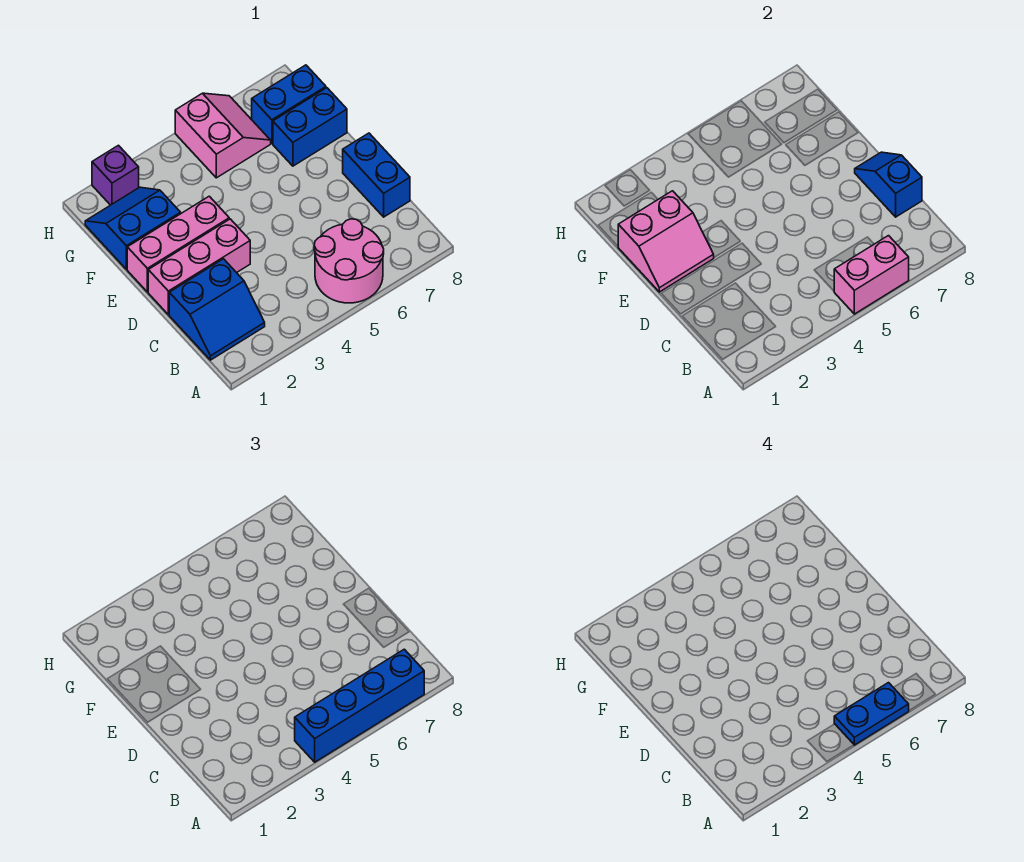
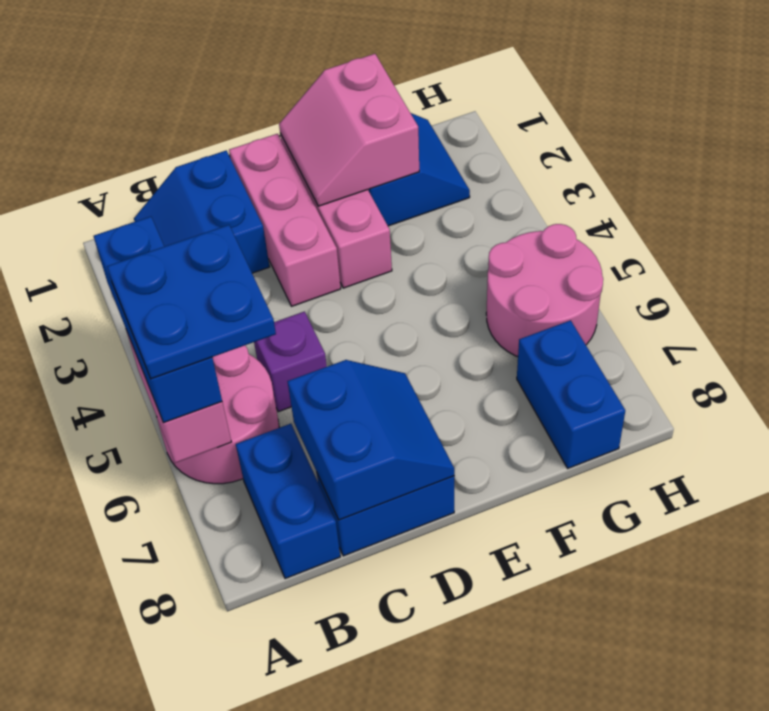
blue 1x4 brick [295,649,424,762] -> blue 1x3 brick [93,217,222,423]
blue 1x2 plate [834,683,909,745] -> blue 2x2 plate [107,225,276,379]
blue 1x2 slope [855,152,922,217] -> blue 2x2 slope [287,360,454,520]
blue 1x2 brick [273,88,347,166] -> blue 1x2 brick moved to [236,424,340,579]
pink 2x2 slope [175,93,271,178] -> pink 2x2 round brick [486,224,603,357]
purple 1x1 brick [92,145,139,205] -> purple 1x1 brick moved to [254,312,327,412]

